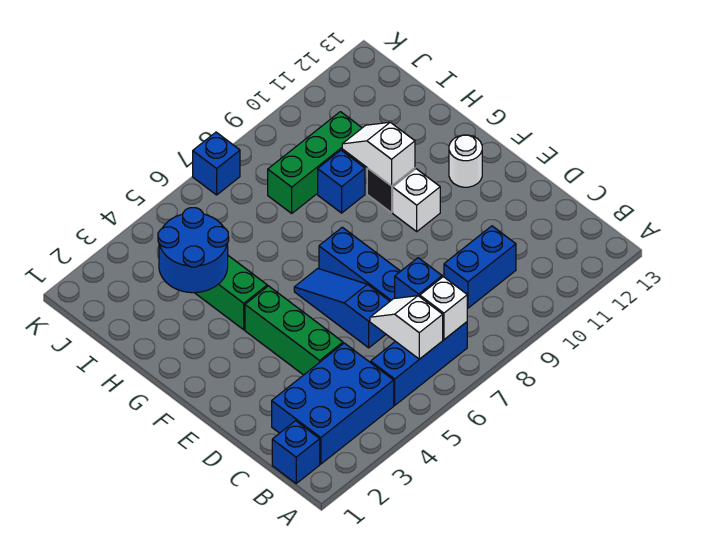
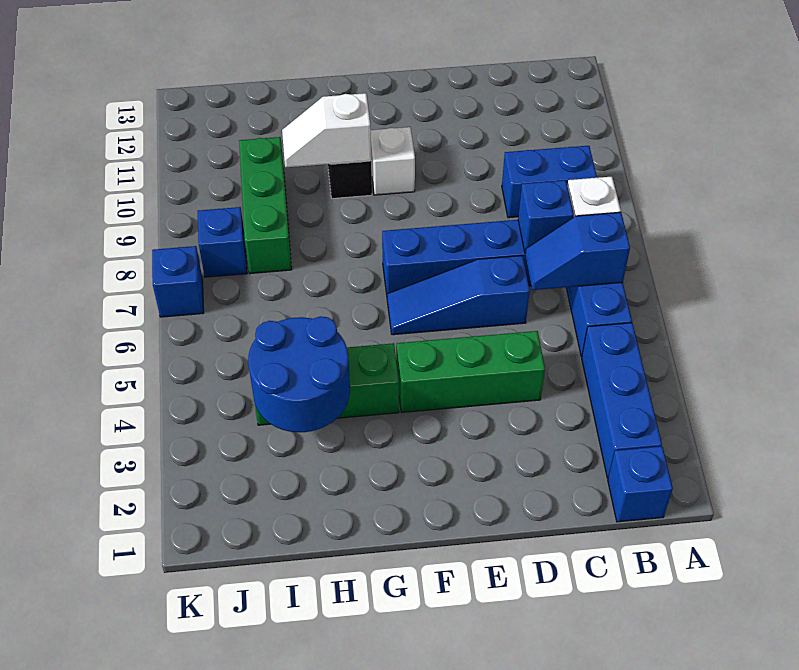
blue 2x3 brick [272,343,394,464] -> blue 1x3 brick [582,323,662,478]
white 1x2 slope [370,296,443,359] -> blue 1x2 slope [525,212,630,290]
blue 1x2 brick [444,226,516,308] -> blue 1x2 brick turned to [502,146,597,218]
white 1x1 round brick [449,135,482,187] -> none
blue 1x1 brick [318,150,365,213] -> blue 1x1 brick moved to [198,207,247,277]

